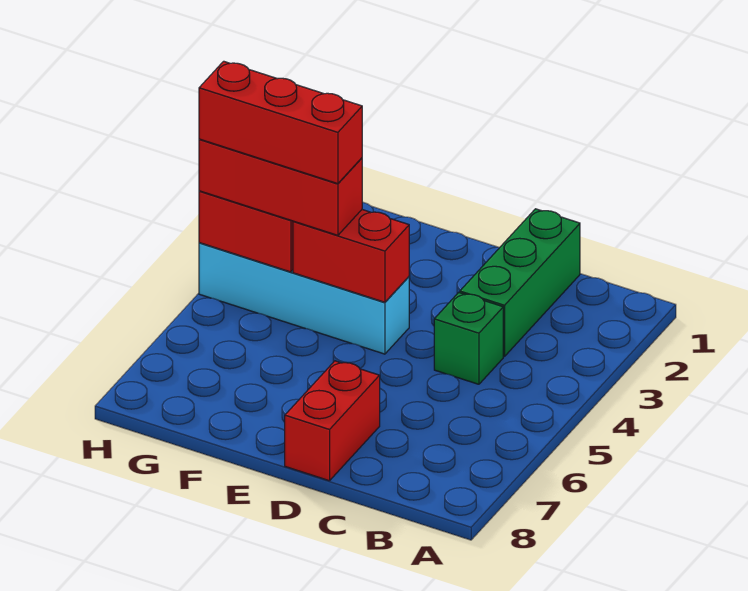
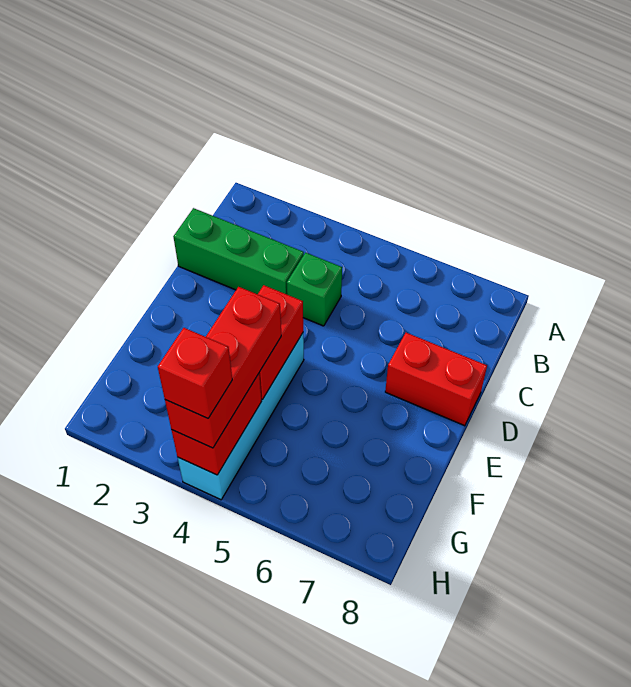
red 1x3 brick [199,61,362,184] -> red 1x1 brick [158,328,232,418]

